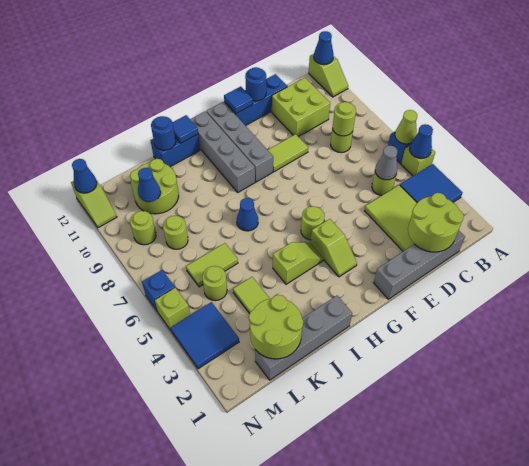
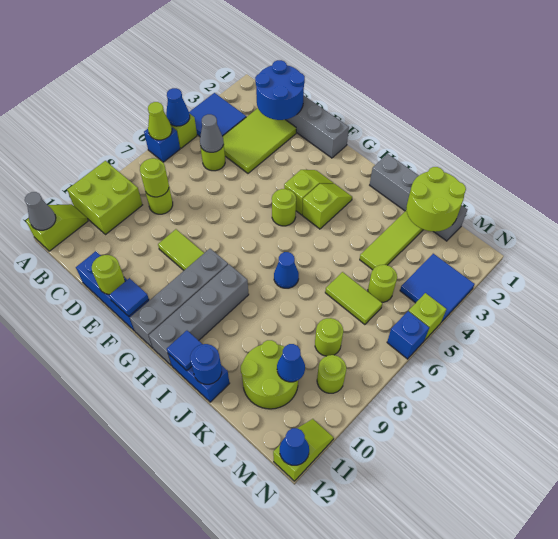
blue 1x1 cone [314,31,334,65] -> grey 1x1 cone [25,192,56,230]
lime 2x2 round brick [408,193,464,252] -> blue 2x2 round brick [255,60,305,120]
lime 2x2 brick [272,78,330,137] -> lime 2x2 brick moved to [67,161,142,235]
blue 1x1 round brick [245,67,266,101] -> lime 1x1 round brick [92,255,125,294]
lime 1x2 slope [273,242,323,284] -> lime 1x2 slope turned to [302,184,352,229]

